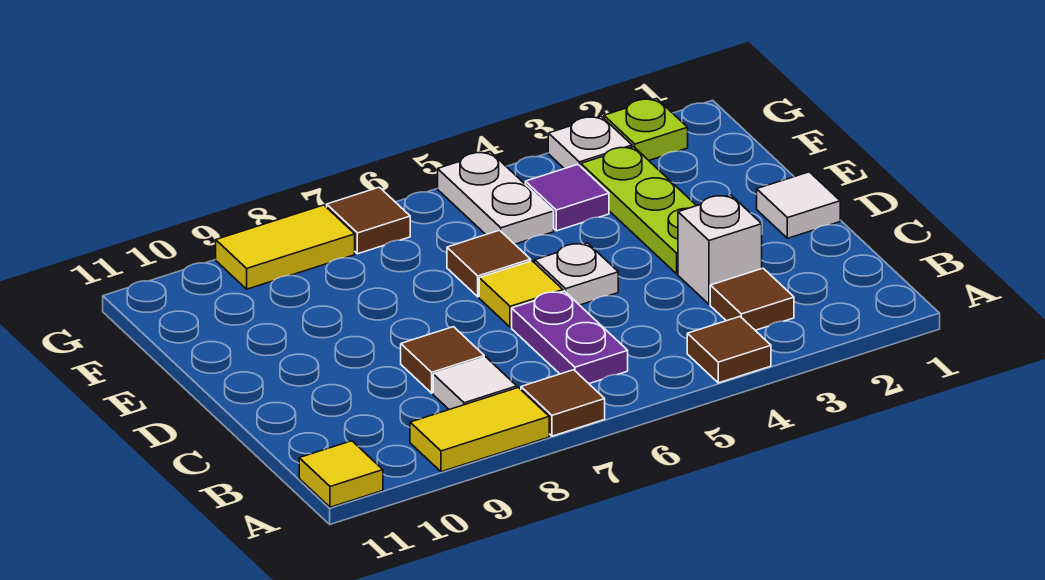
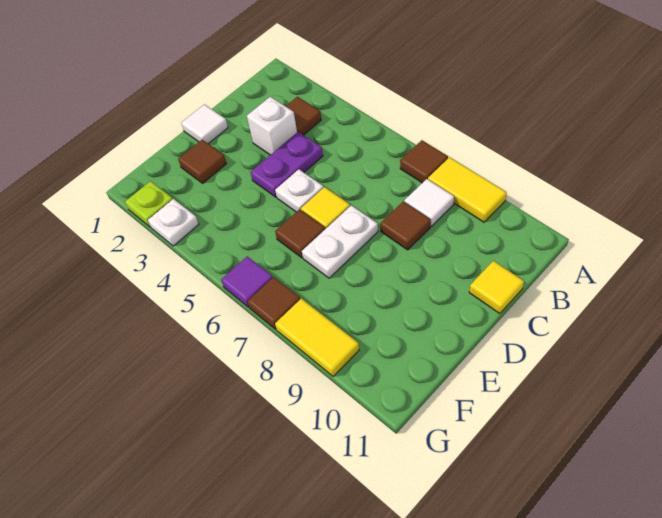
brown 1x1 tile [687,317,771,383] -> brown 1x1 tile moved to [178,140,226,183]
yellow 1x1 tile [299,441,383,507] -> yellow 1x1 tile moved to [469,261,524,314]
purple 1x2 plate [512,291,628,384] -> purple 1x2 plate moved to [251,132,323,197]
lime 1x3 plate [581,147,696,274] -> none
purple 1x1 tile [525,165,609,231] -> purple 1x1 tile moved to [221,256,273,307]
white 1x2 plate [438,152,554,244] -> white 1x2 plate moved to [302,205,378,278]

